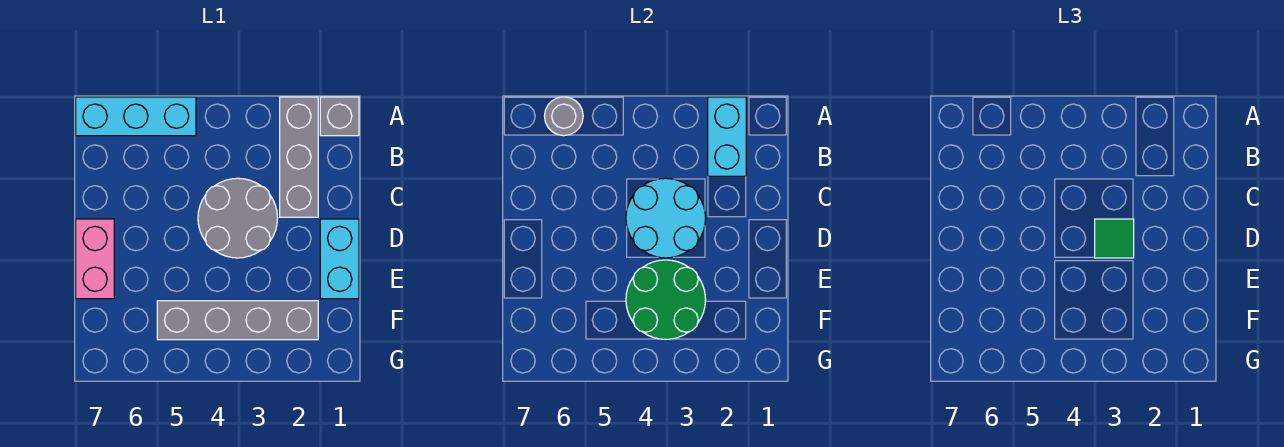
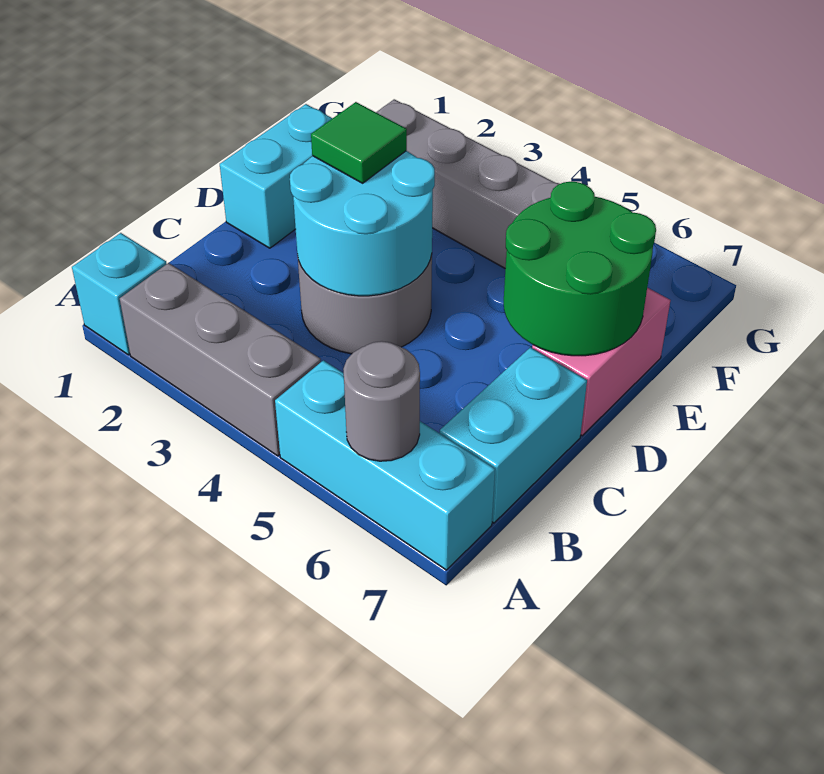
grey 1x1 brick [320,97,359,136] -> cyan 1x1 brick [72,233,167,355]
grey 1x3 brick [280,97,318,217] -> grey 1x3 brick turned to [120,263,321,456]
cyan 1x2 brick [708,97,746,176] -> cyan 1x2 brick moved to [440,347,587,523]
green 2x2 round brick [626,260,706,339] -> green 2x2 round brick moved to [504,182,656,356]

